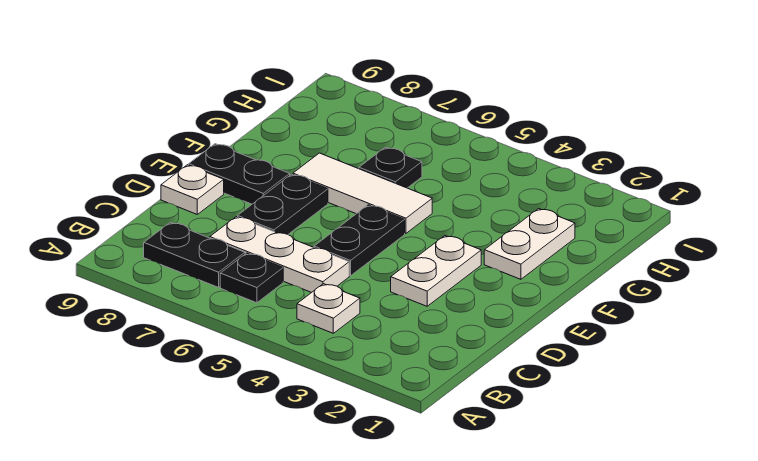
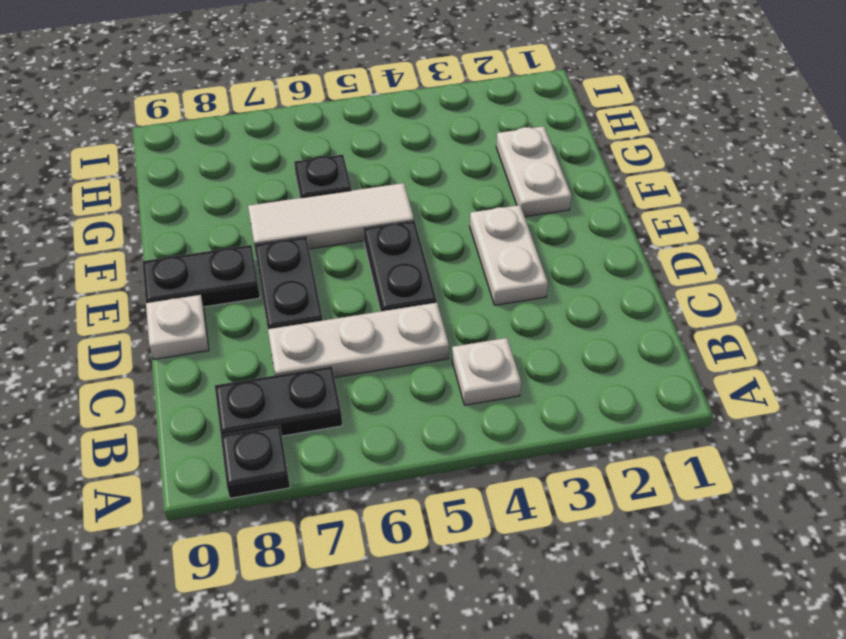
black 1x1 plate [220,253,283,303] -> black 1x1 plate moved to [221,425,290,498]

